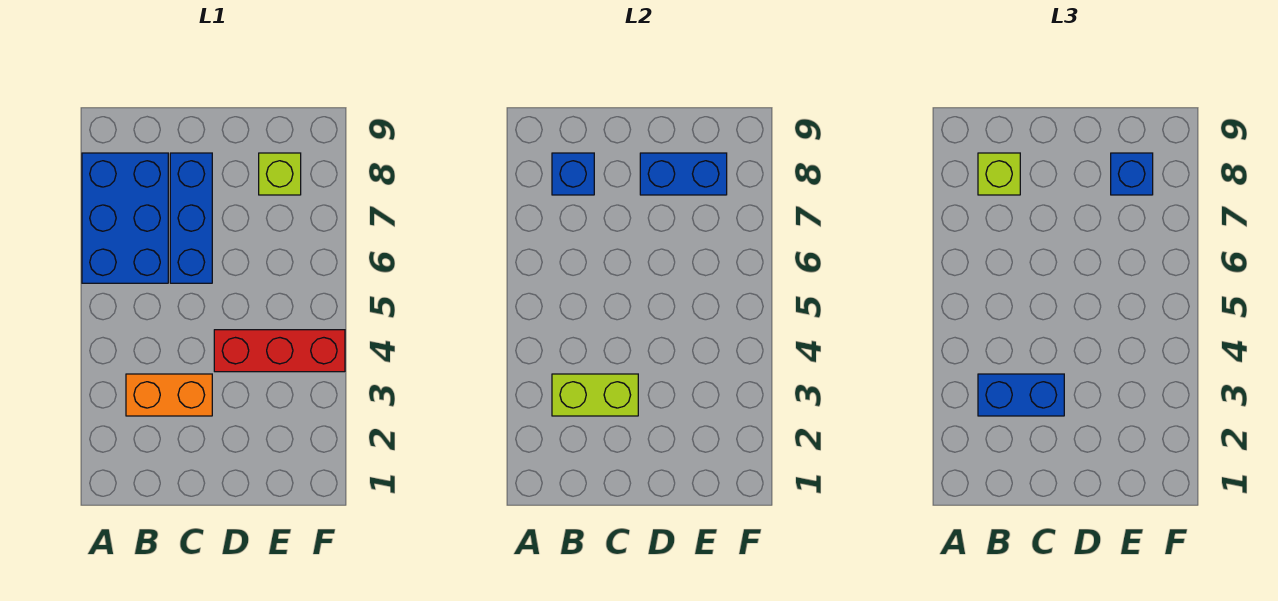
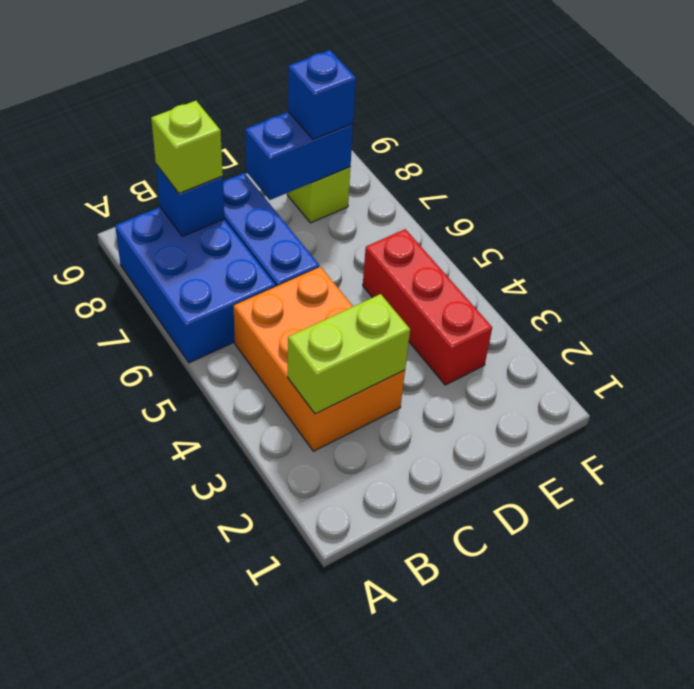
orange 1x2 brick [126,374,212,416] -> orange 2x3 brick [234,267,405,451]
blue 1x2 brick [978,374,1064,416] -> none
red 1x3 brick [214,330,345,372] -> red 1x3 brick turned to [363,229,492,385]

